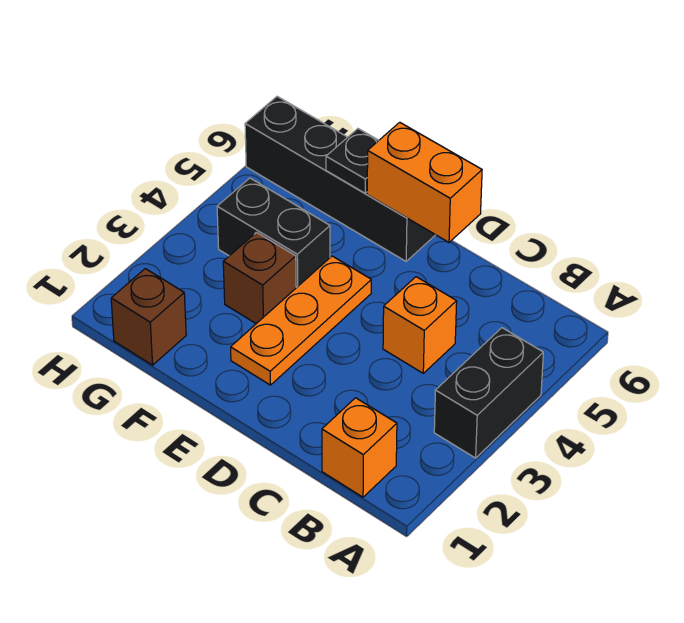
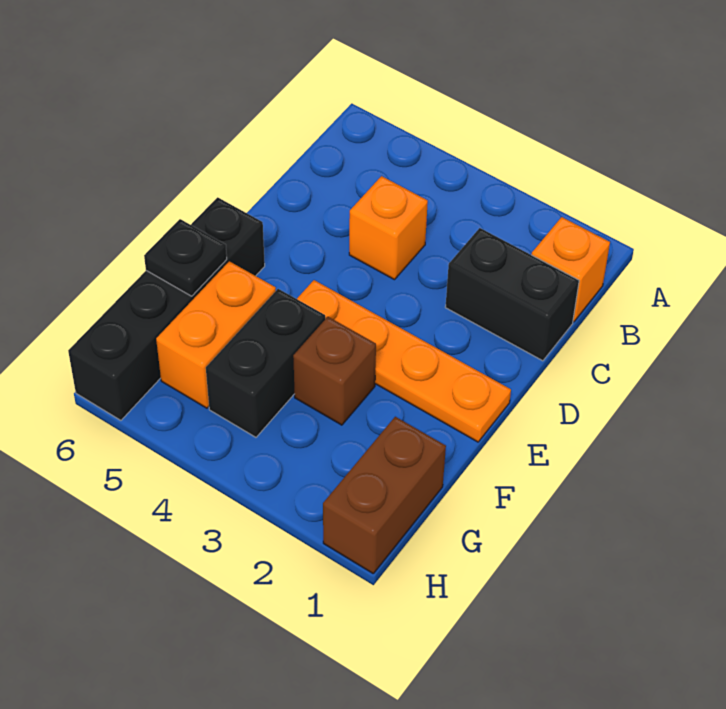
black 1x2 brick [434,328,543,458] -> black 1x2 brick moved to [445,228,579,361]
orange 1x2 brick [367,122,482,242] -> orange 1x2 brick moved to [156,261,276,408]
orange 1x3 plate [231,256,371,385] -> orange 1x4 plate [297,280,511,442]
brown 1x1 brick [111,269,186,365] -> brown 1x2 brick [323,417,446,573]

